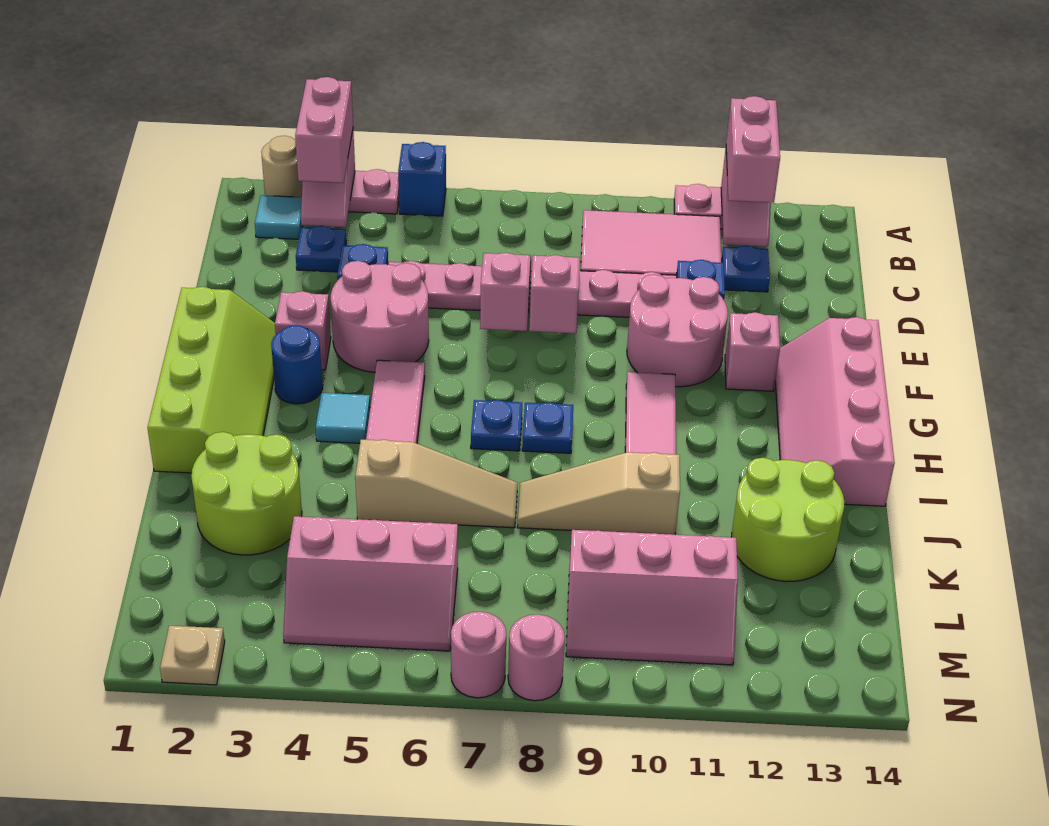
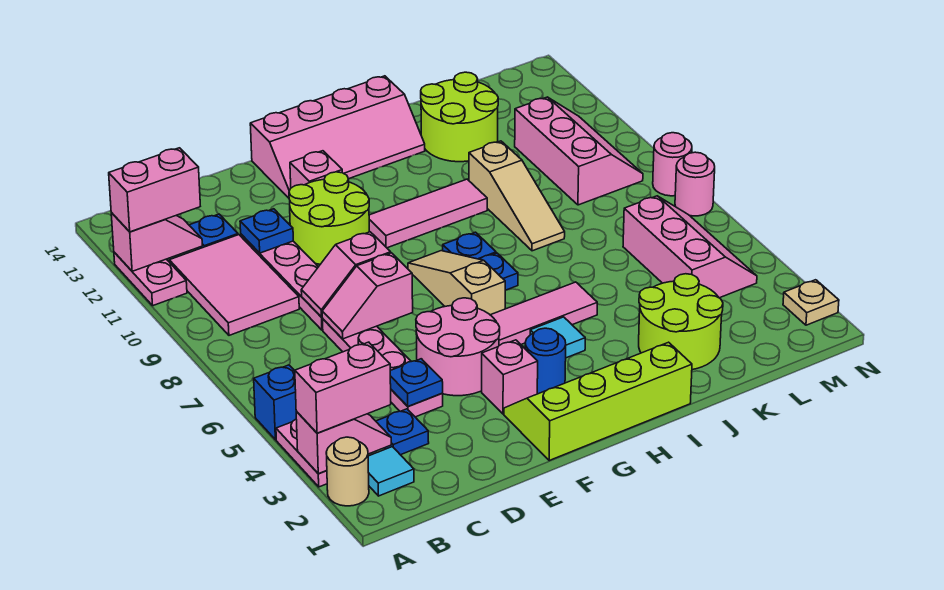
pink 2x2 round brick [627,275,728,387] -> lime 2x2 round brick [289,172,369,264]
tan 1x3 slope [355,440,517,528] -> tan 1x3 slope moved to [408,251,505,315]

